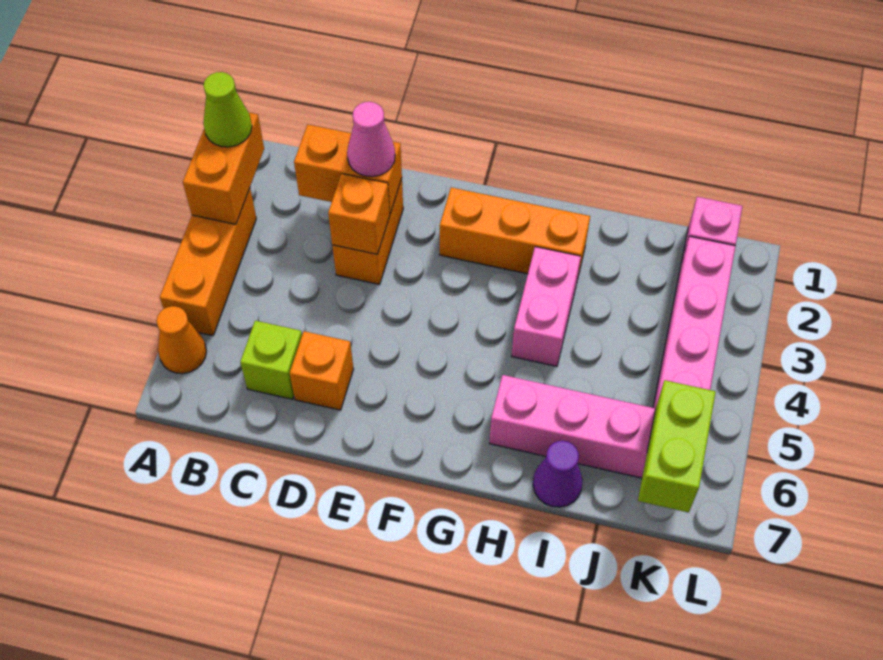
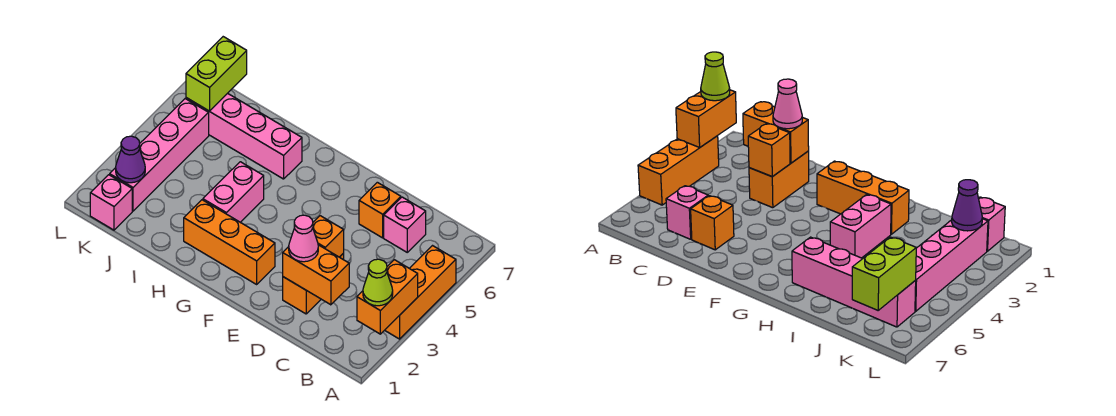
orange 1x1 cone [157,306,207,374] -> none
lime 1x1 brick [240,321,302,399] -> pink 1x1 brick [384,197,426,252]
purple 1x1 cone [533,441,583,507] -> purple 1x1 cone moved to [116,136,145,183]

